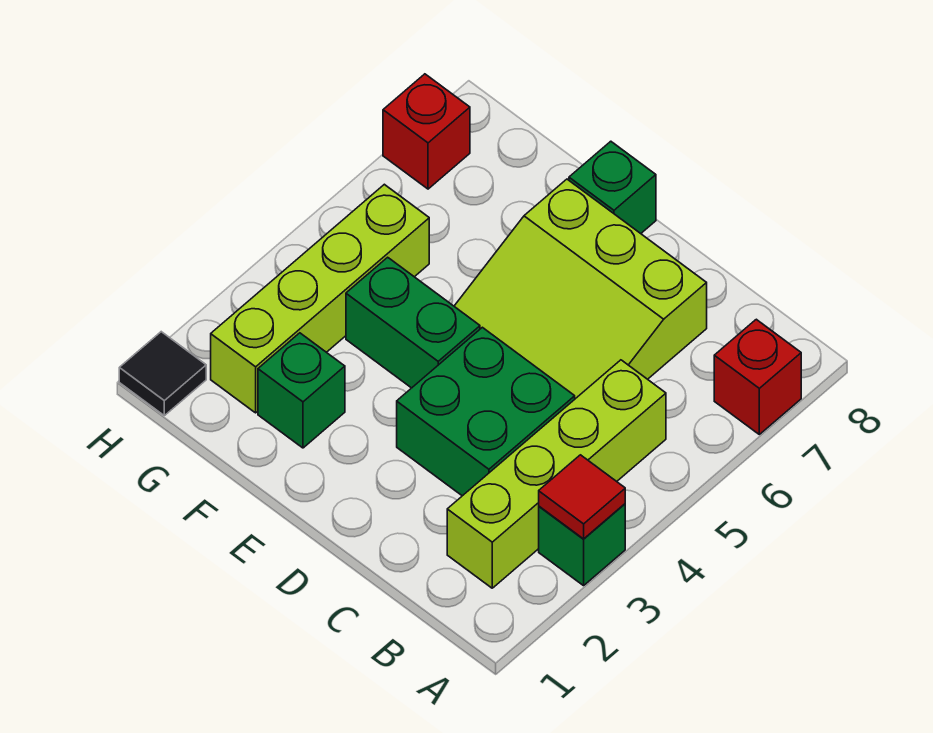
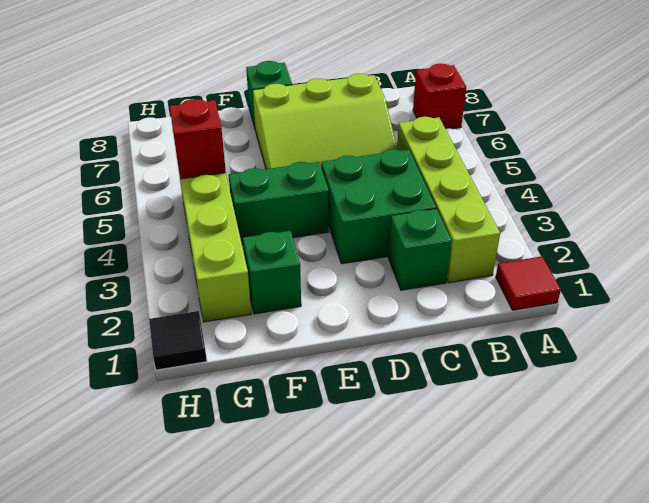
green 1x1 brick [539,504,625,586] -> green 1x1 brick moved to [388,209,451,290]
red 1x1 tile [539,455,625,539] -> red 1x1 tile moved to [496,257,561,310]
red 1x1 brick [383,74,470,189] -> red 1x1 brick moved to [170,99,226,179]

